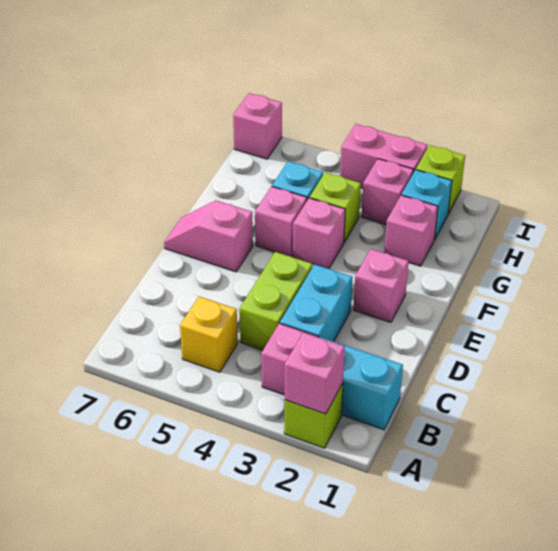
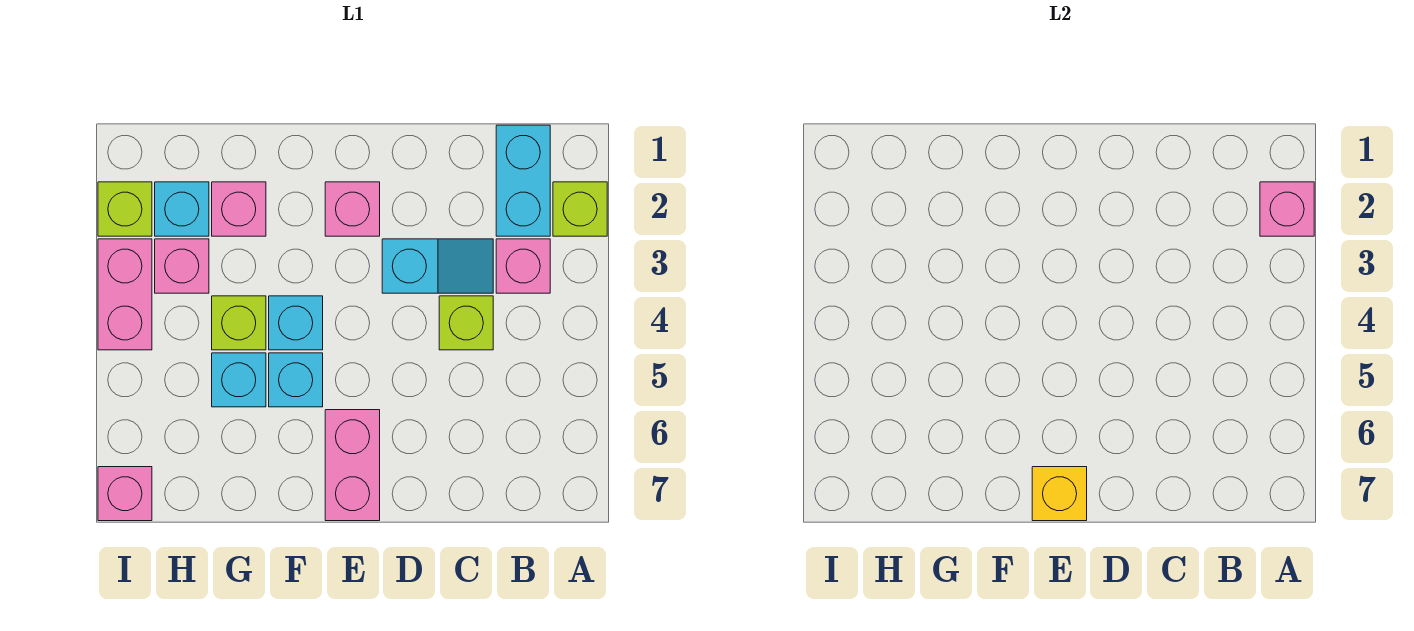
yellow 1x1 brick [180,297,238,372] -> yellow 1x1 brick moved to [1032,467,1087,521]
cyan 1x2 brick [280,264,352,341] -> cyan 1x2 slope [382,239,493,293]
lime 1x2 brick [240,252,313,350] -> lime 1x1 brick [439,296,493,350]
pink 1x2 slope [164,201,253,272] -> pink 1x2 brick [325,410,380,521]
pink 1x1 brick [293,198,345,269] -> cyan 1x1 brick [269,296,323,350]
pink 1x1 brick [255,186,307,256] -> cyan 1x1 brick [269,353,323,407]

